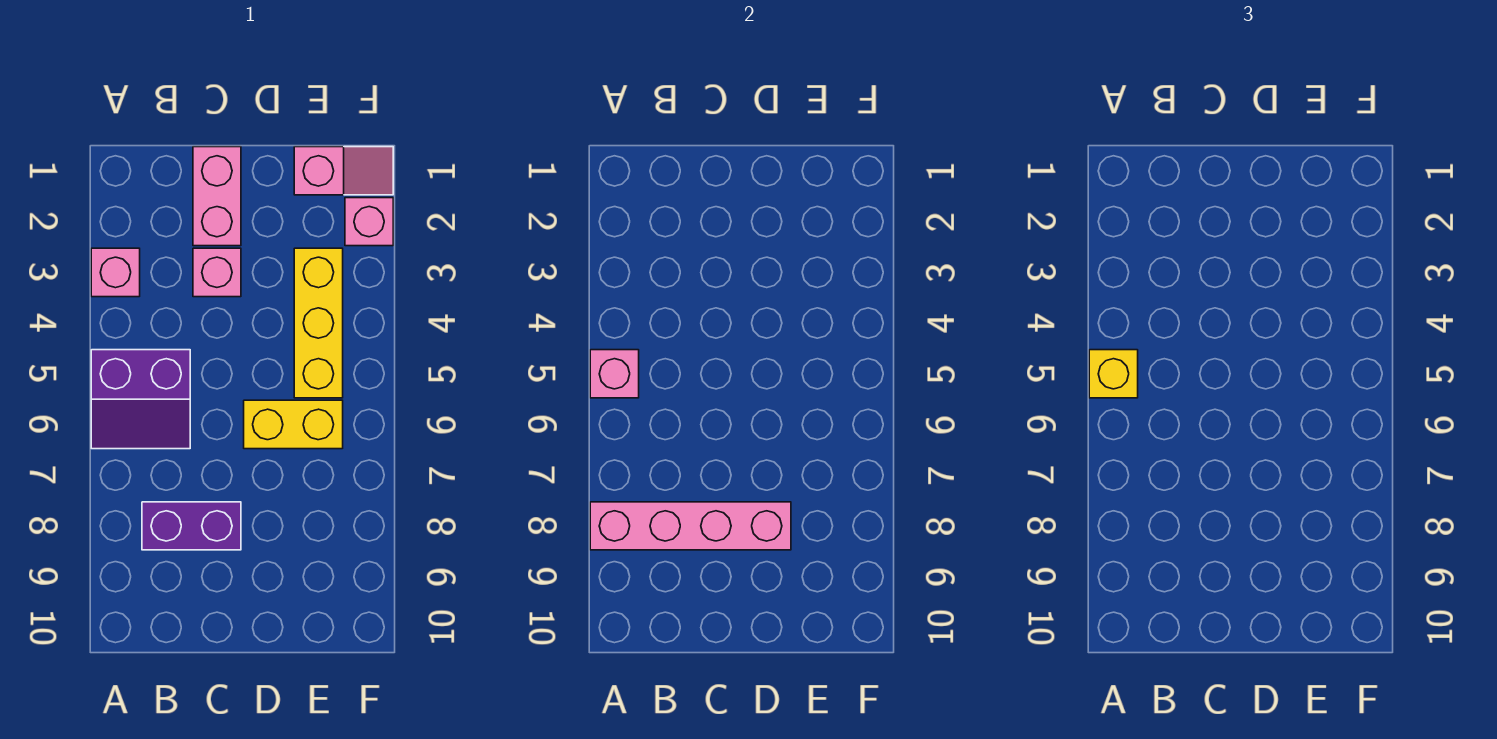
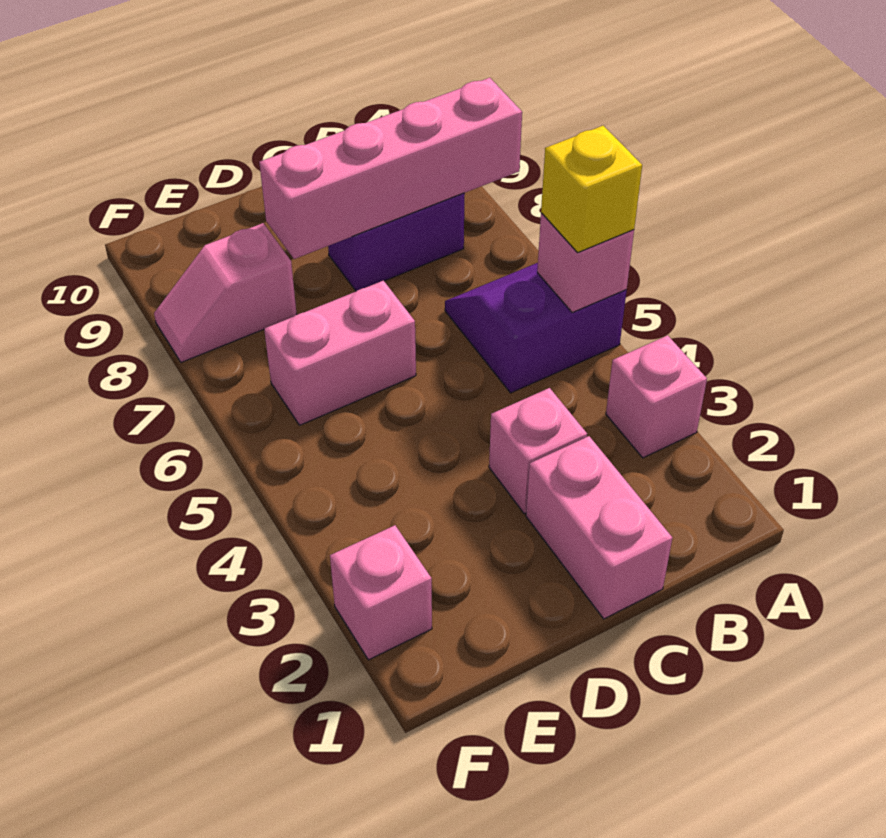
yellow 1x2 brick [244,400,343,449] -> pink 1x2 brick [264,281,416,425]
pink 1x2 slope [294,147,393,195] -> pink 1x2 slope moved to [154,223,297,362]
yellow 1x3 brick [294,248,343,398] -> none

